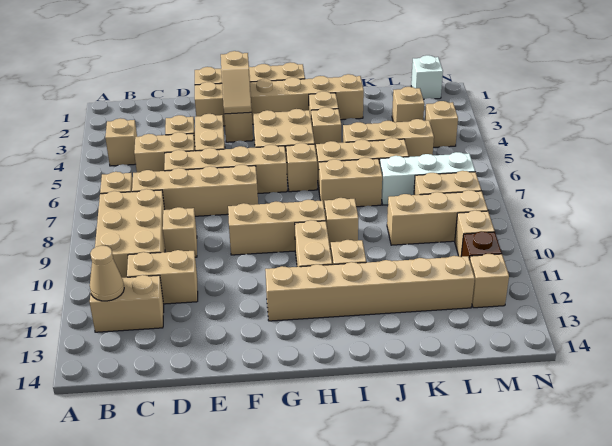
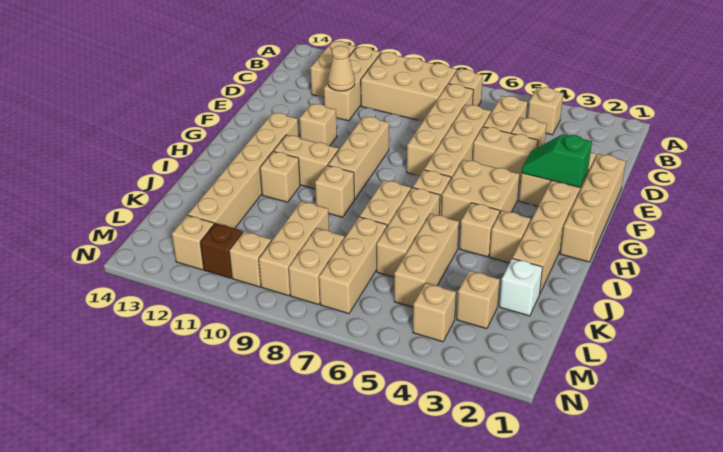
tan 1x1 cone [90,246,124,301] -> tan 1x1 cone moved to [328,46,355,91]
tan 1x2 brick [127,250,198,304] -> tan 1x3 brick [324,46,381,121]
tan 1x1 brick [163,207,197,257] -> tan 1x1 brick moved to [300,104,337,146]
tan 1x2 slope [221,51,252,114] -> green 1x2 slope [522,134,592,187]
white 1x3 brick [380,152,475,205] -> tan 1x3 brick [319,217,387,314]
white 1x1 brick [411,55,443,99] -> white 1x1 brick moved to [499,258,542,316]

